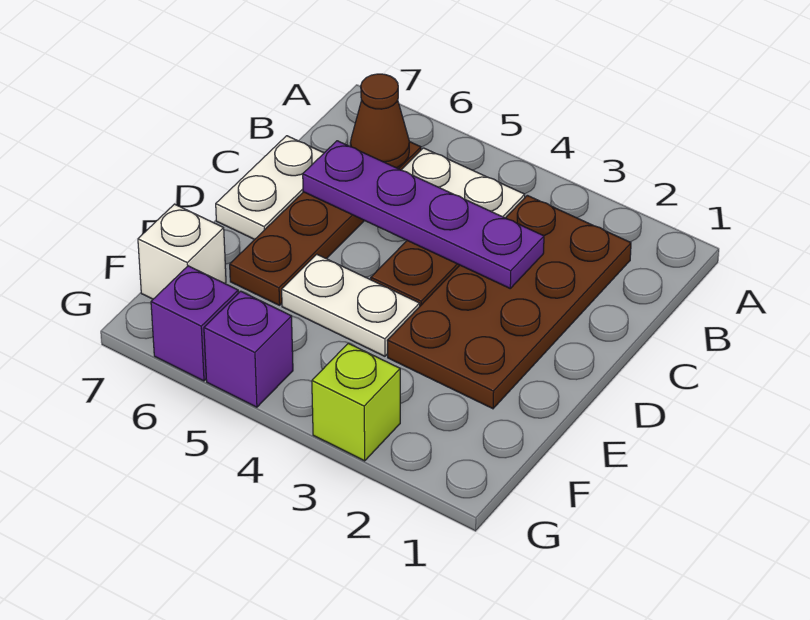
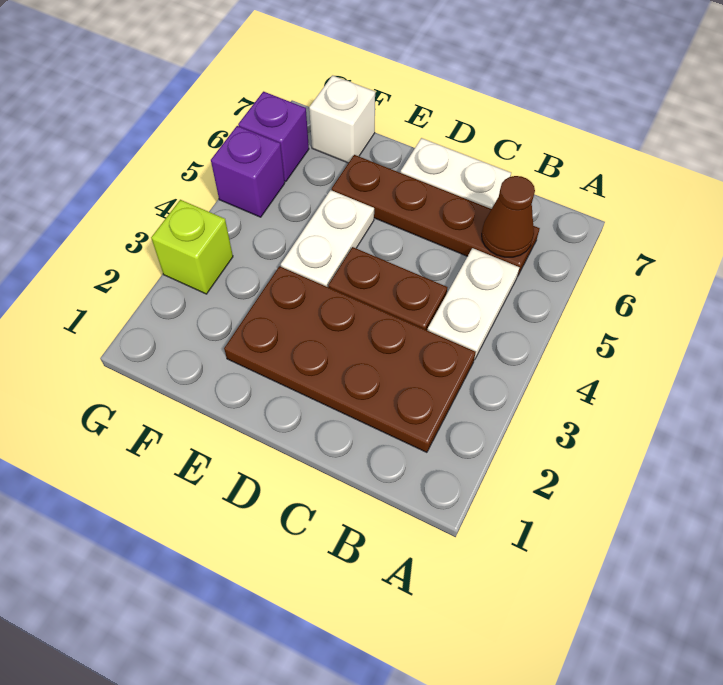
purple 1x4 plate [303,141,544,288] -> none

